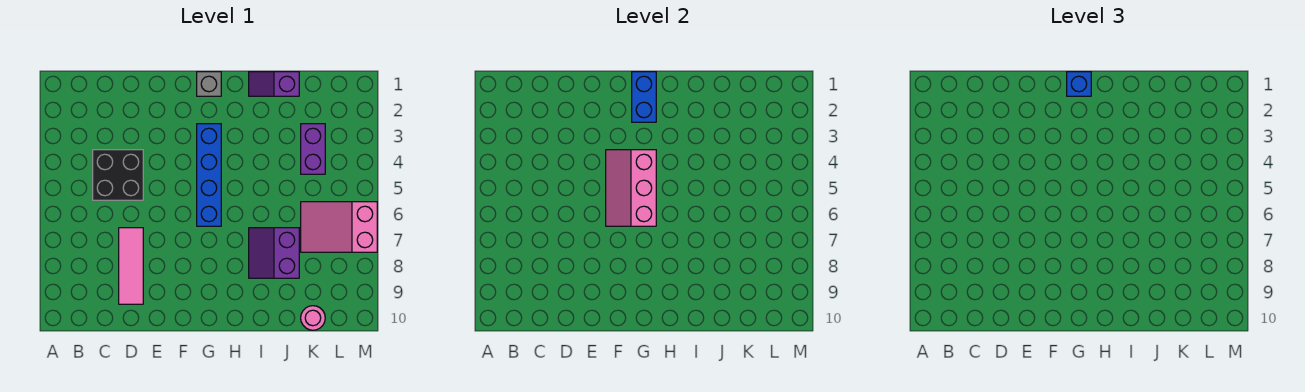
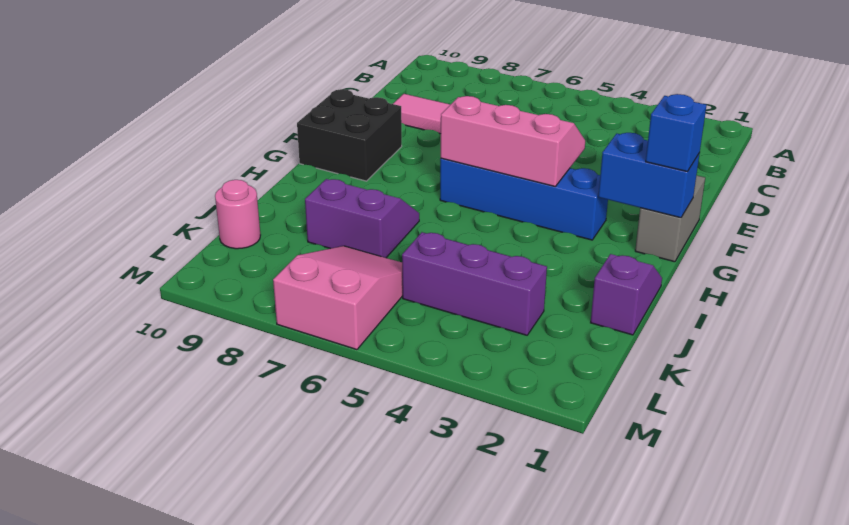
black 2x2 brick [93,150,143,200] -> black 2x2 brick moved to [297,89,402,181]
grey 1x1 brick [197,72,221,96] -> grey 1x2 brick [635,175,705,262]
purple 1x2 brick [301,124,325,174] -> purple 1x3 brick [402,232,547,335]

